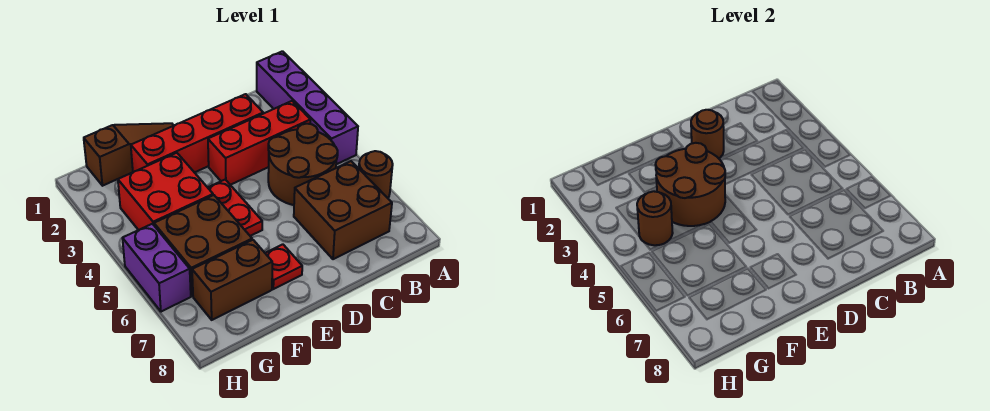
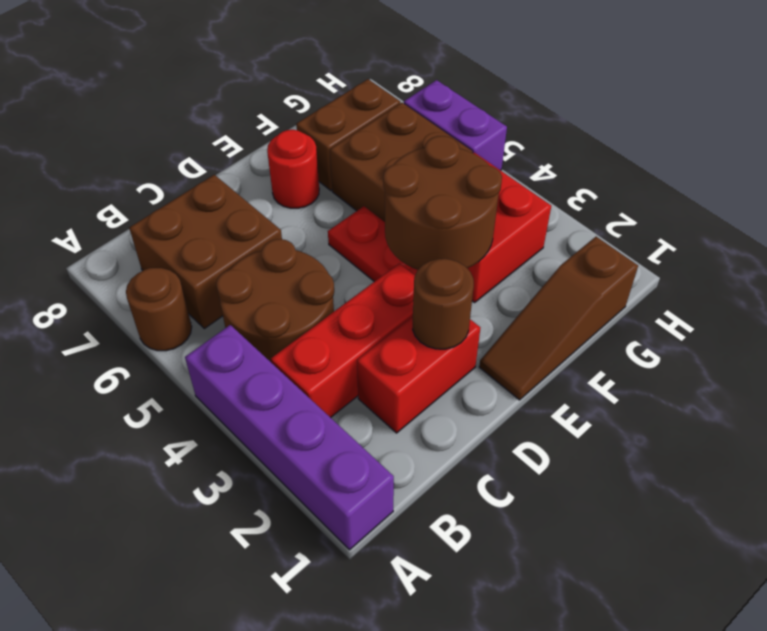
red 1x4 brick [131,94,263,173] -> red 1x2 brick [357,317,480,433]
red 1x1 plate [265,244,302,289] -> red 1x1 round brick [267,130,319,208]
brown 1x1 round brick [637,191,673,245] -> none

